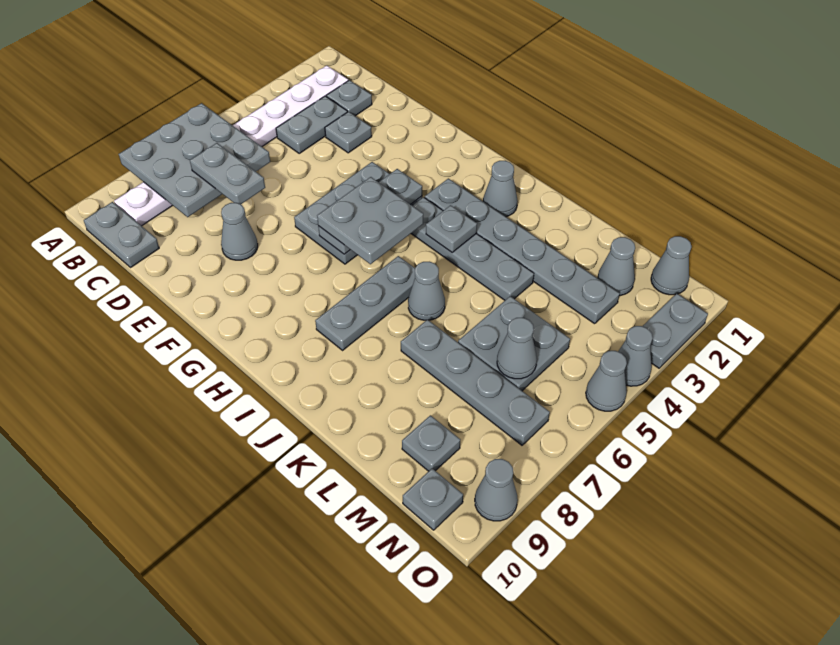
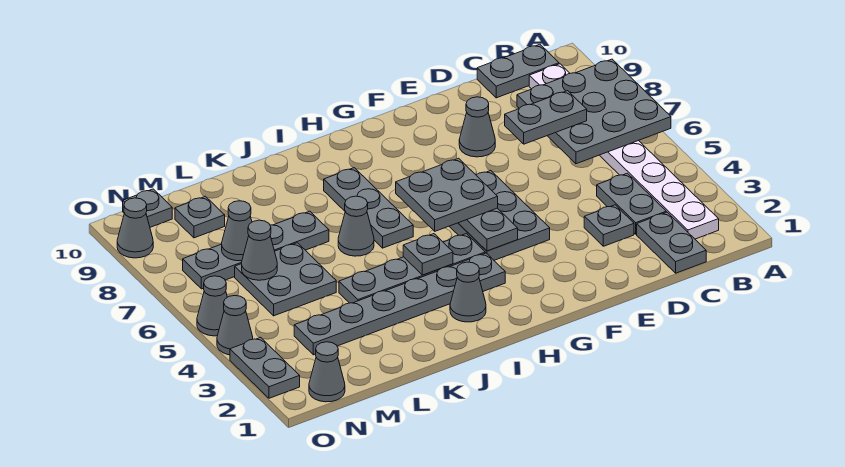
grey 1x1 plate [326,80,372,116] -> grey 1x2 plate [637,212,706,273]
grey 1x1 cone [597,237,635,296] -> grey 1x1 cone moved to [222,201,252,261]

